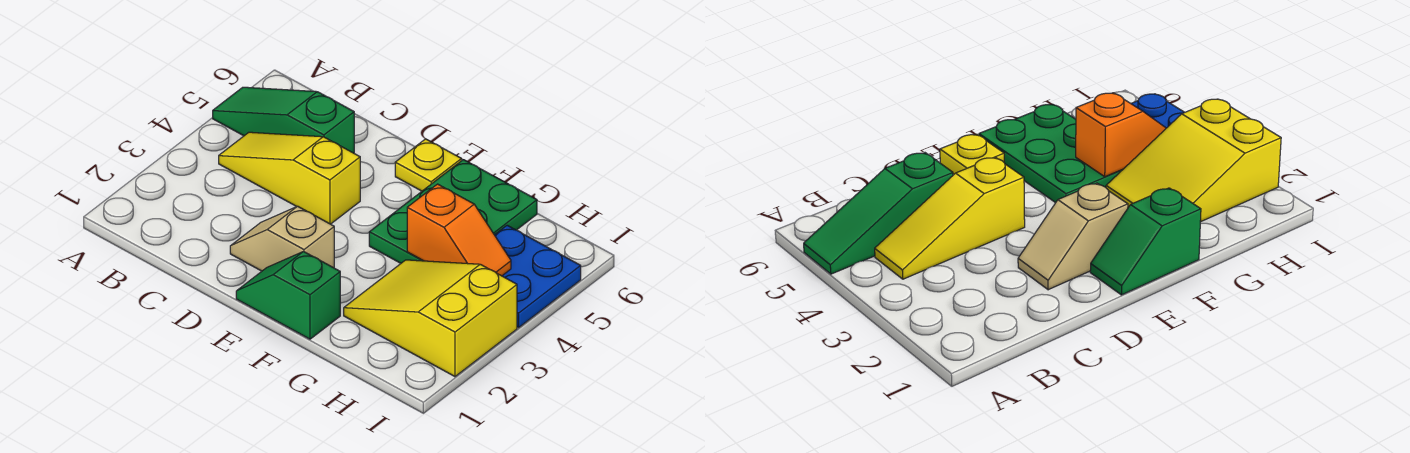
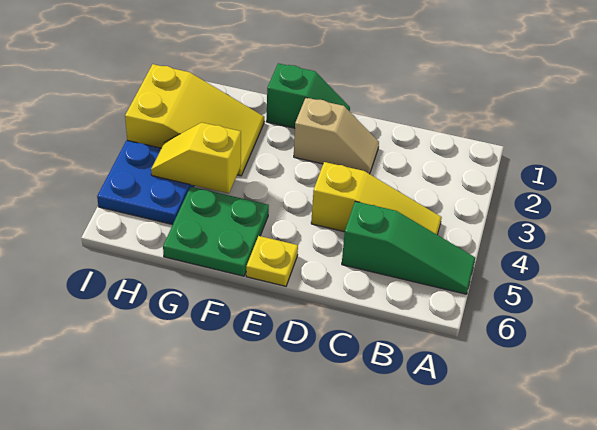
green 2x3 plate [369,160,537,263] -> green 2x2 plate [163,187,269,276]
orange 1x2 slope [407,184,511,276] -> yellow 1x2 slope [151,123,241,193]

